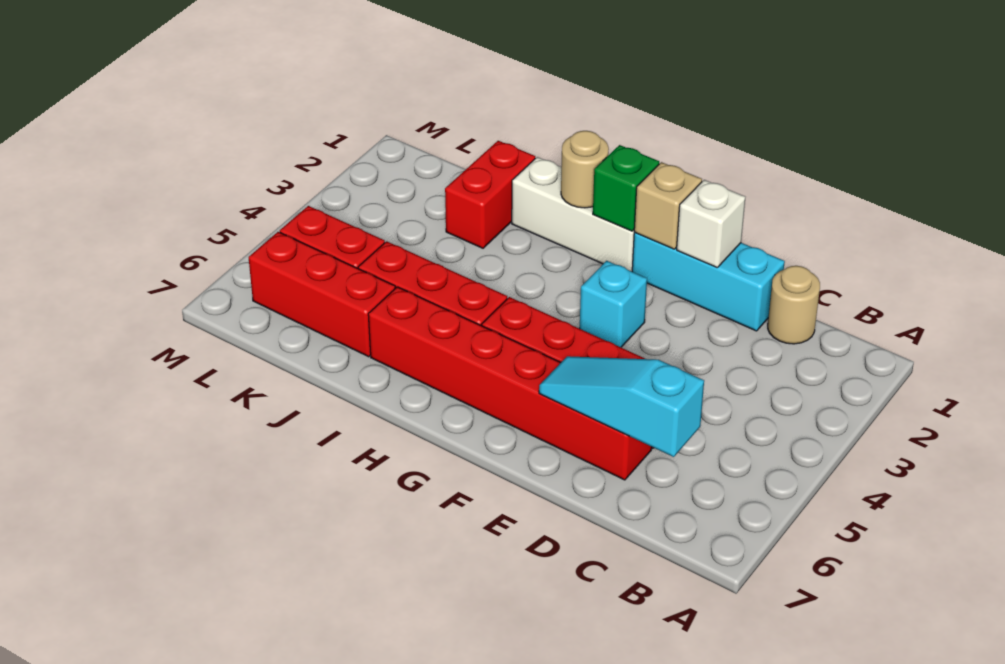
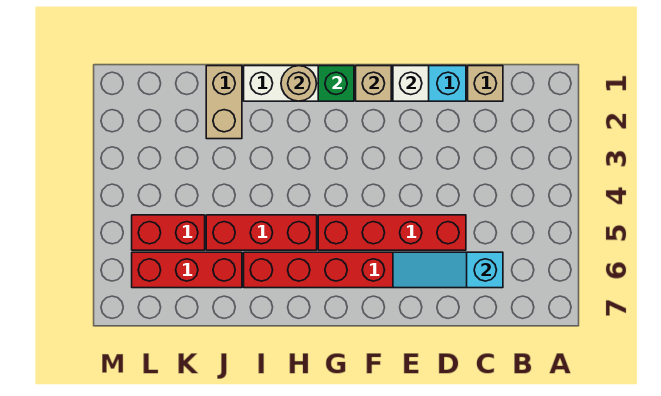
tan 1x1 round brick [768,266,820,344] -> tan 1x1 brick [468,66,503,101]
cyan 1x1 brick [580,261,647,347] -> none
red 1x2 brick [445,141,535,248] -> tan 1x2 brick [206,66,242,139]

